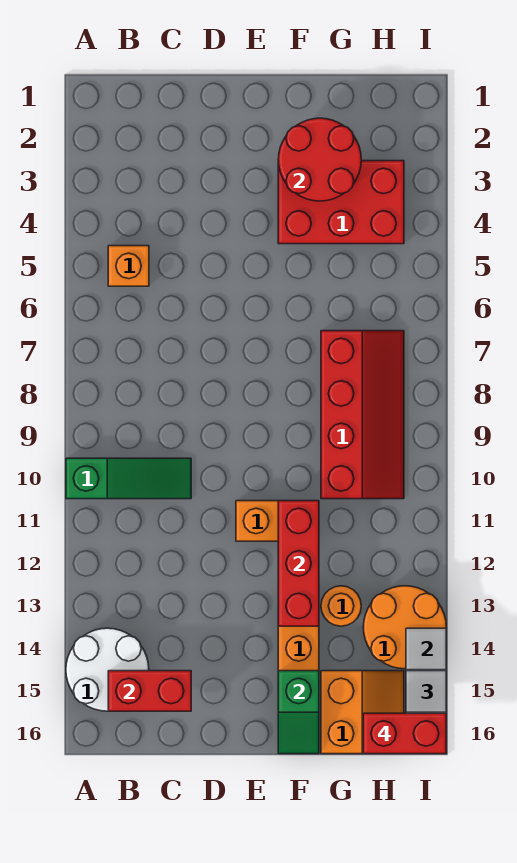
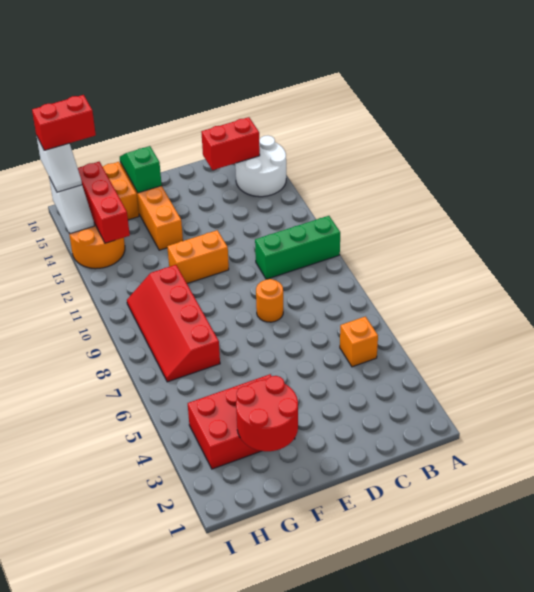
green 1x3 slope [66,458,191,499] -> green 1x3 brick [255,216,340,279]
red 1x3 brick [278,501,319,626] -> red 1x3 brick moved to [78,162,130,243]
orange 1x1 round brick [321,586,361,626] -> orange 1x1 round brick moved to [256,279,283,322]

